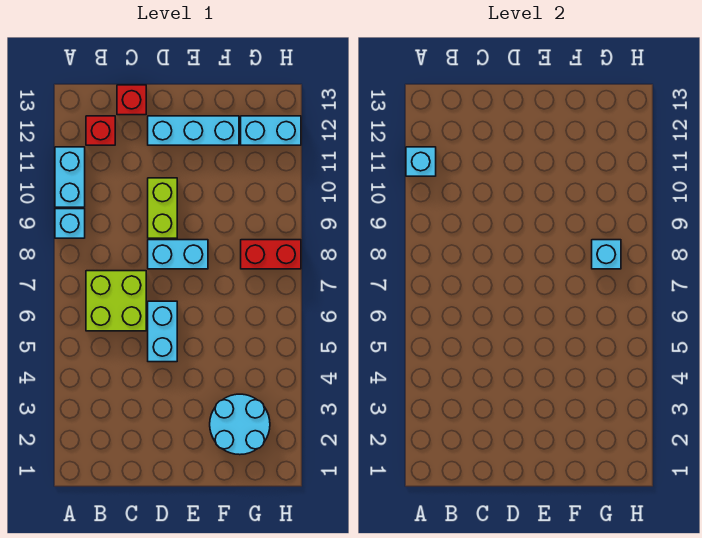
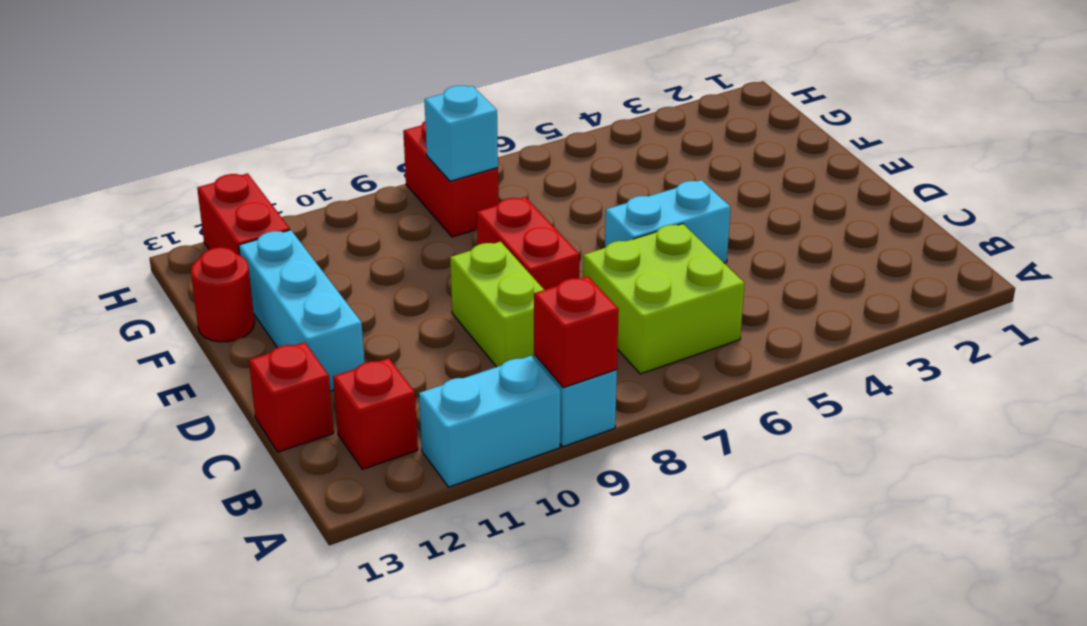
none -> red 1x1 brick [534,276,619,388]
cyan 1x1 brick [406,147,436,176] -> none
cyan 1x2 brick [148,240,208,269] -> red 1x2 brick [477,197,580,290]
lime 1x2 brick [148,178,177,238] -> lime 1x2 brick turned to [450,242,544,367]
cyan 2x2 round brick [210,394,270,455] -> none
none -> red 1x1 round brick [191,247,255,342]
cyan 1x2 brick [241,116,301,145] -> red 1x2 brick [197,173,290,255]

